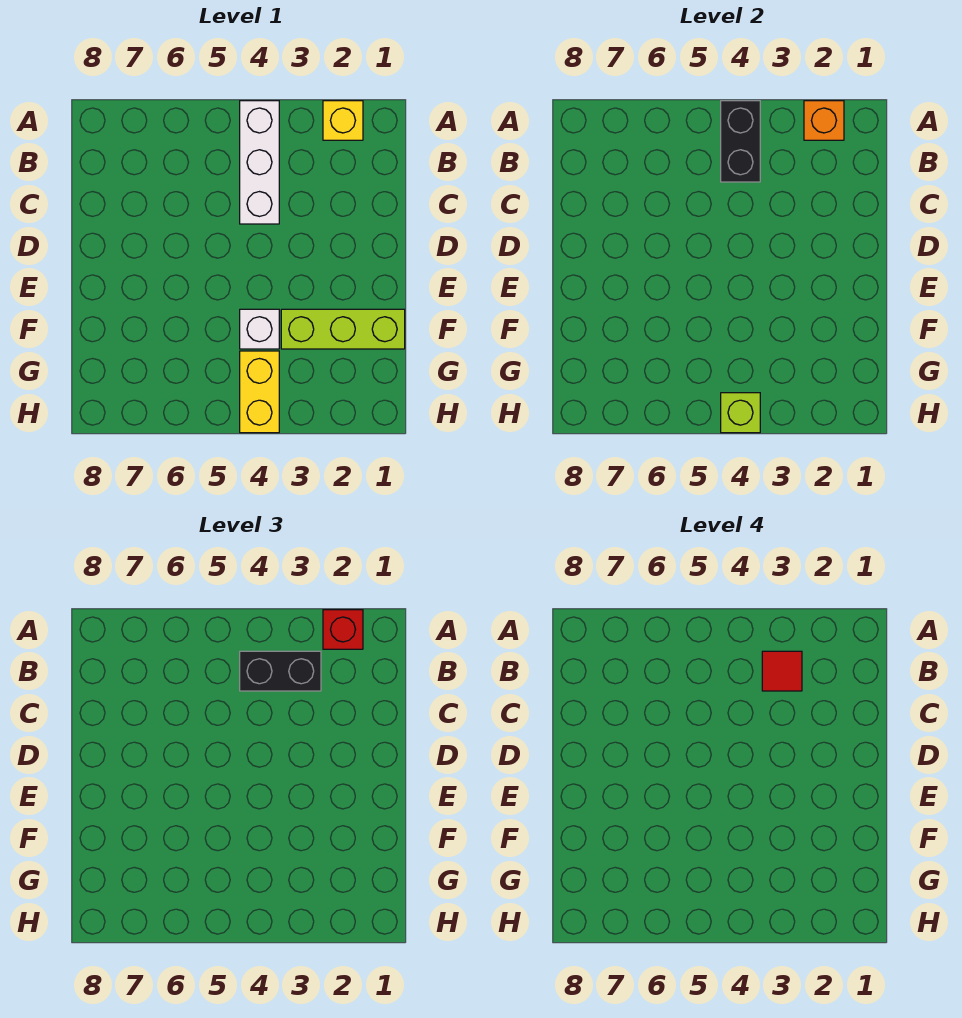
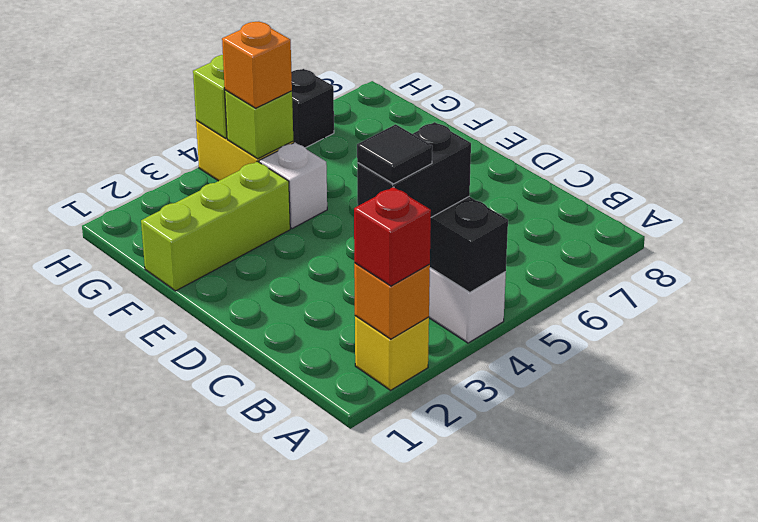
red 1x1 tile [762,651,802,691] -> black 1x1 tile [357,124,432,184]
none -> lime 1x1 brick [225,90,293,159]
none -> orange 1x1 brick [222,22,292,108]
none -> black 1x1 brick [291,69,334,148]

